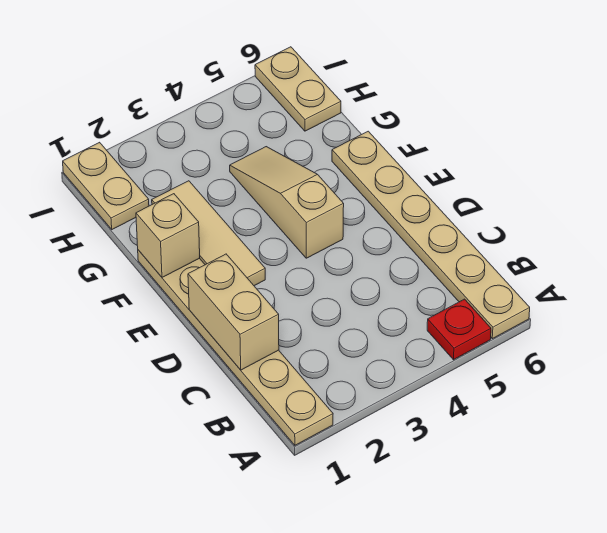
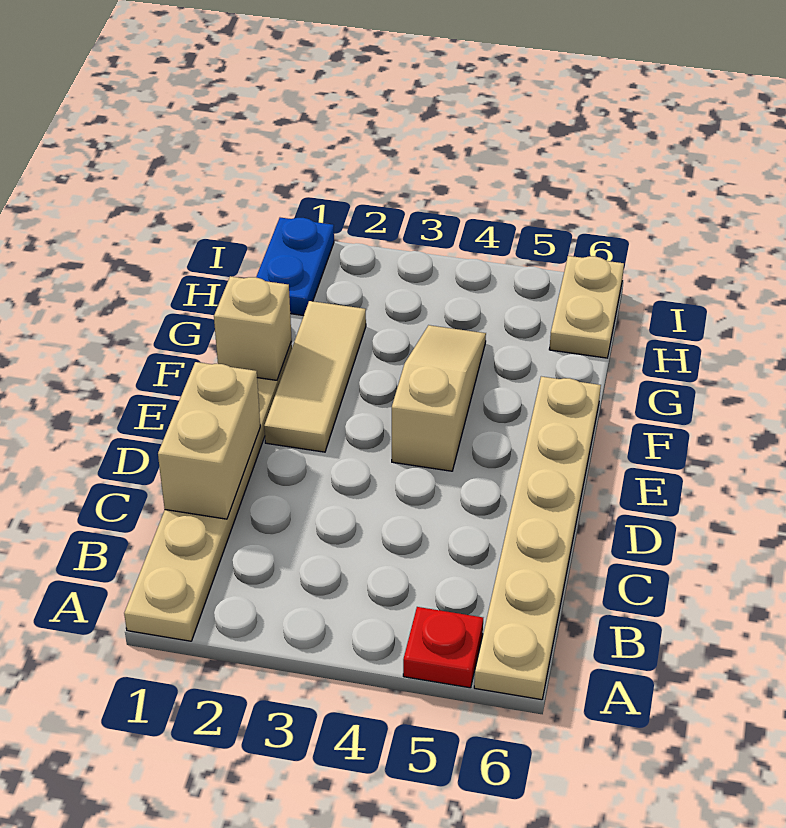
tan 1x2 plate [63,142,149,229] -> blue 1x2 plate [256,218,334,316]

